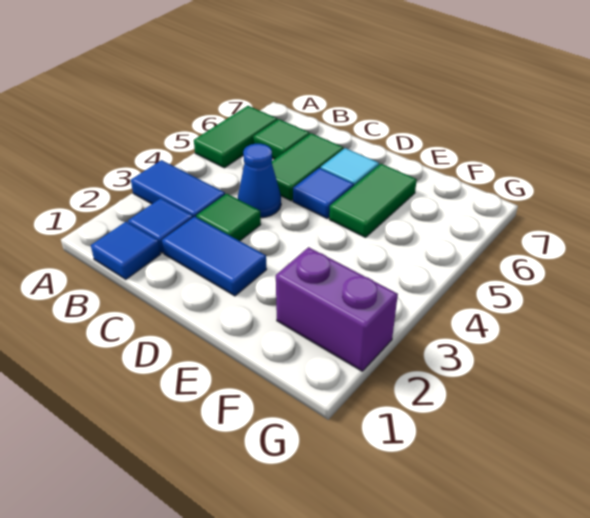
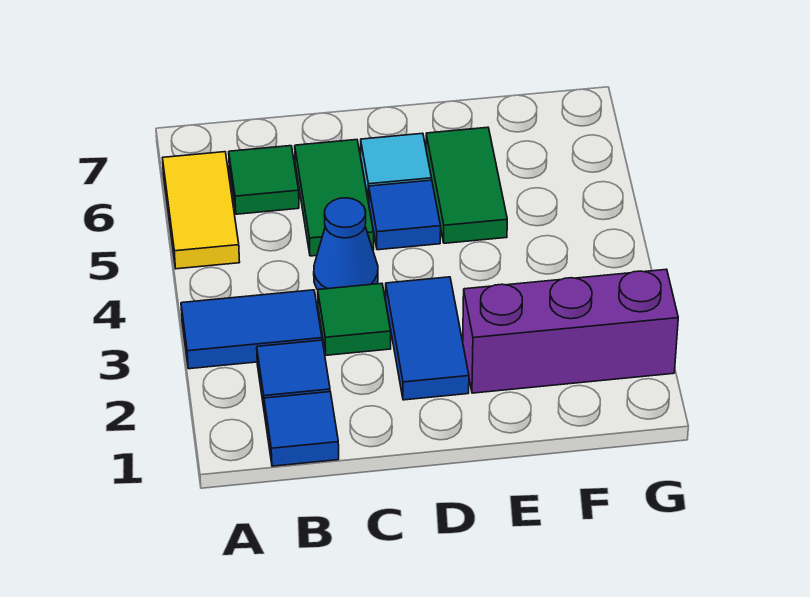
green 1x2 tile [194,106,277,168] -> yellow 1x2 tile [163,152,240,269]
blue 1x2 tile [162,216,267,296] -> blue 1x2 tile turned to [386,277,469,400]
purple 1x2 brick [276,247,398,371] -> purple 1x3 brick [463,269,678,393]

